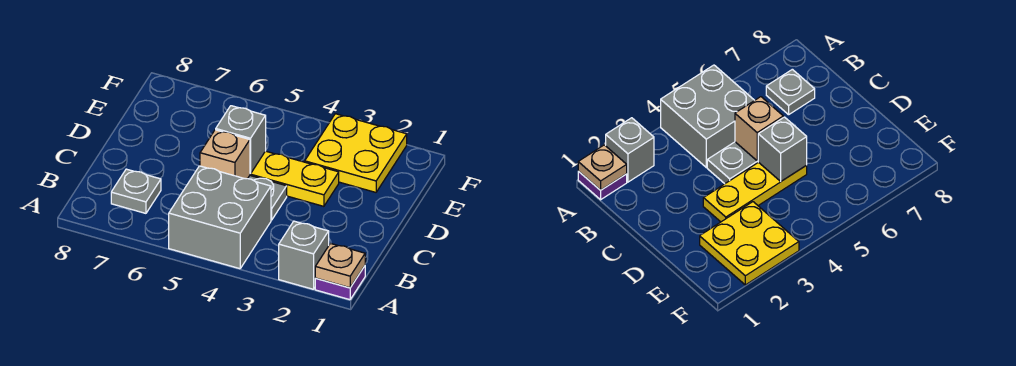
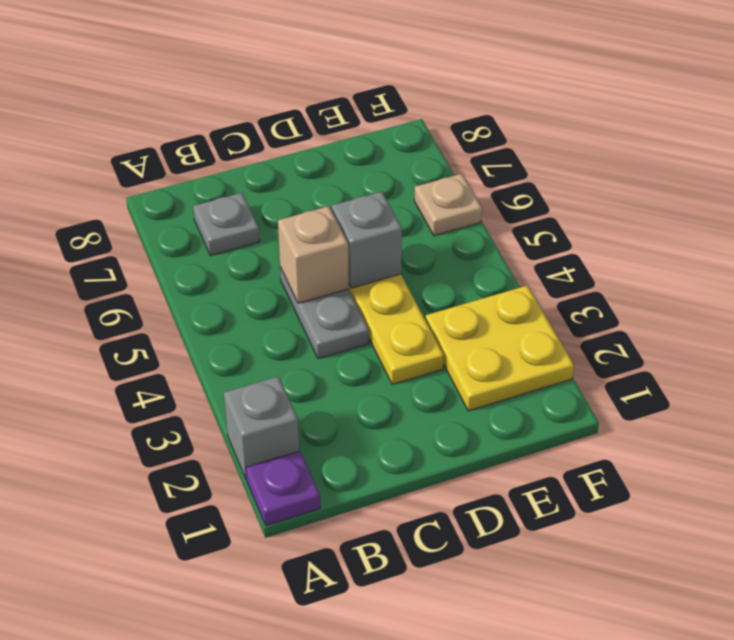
tan 1x1 plate [315,243,365,288] -> tan 1x1 plate moved to [414,174,482,236]
grey 2x2 brick [169,166,271,269] -> none

